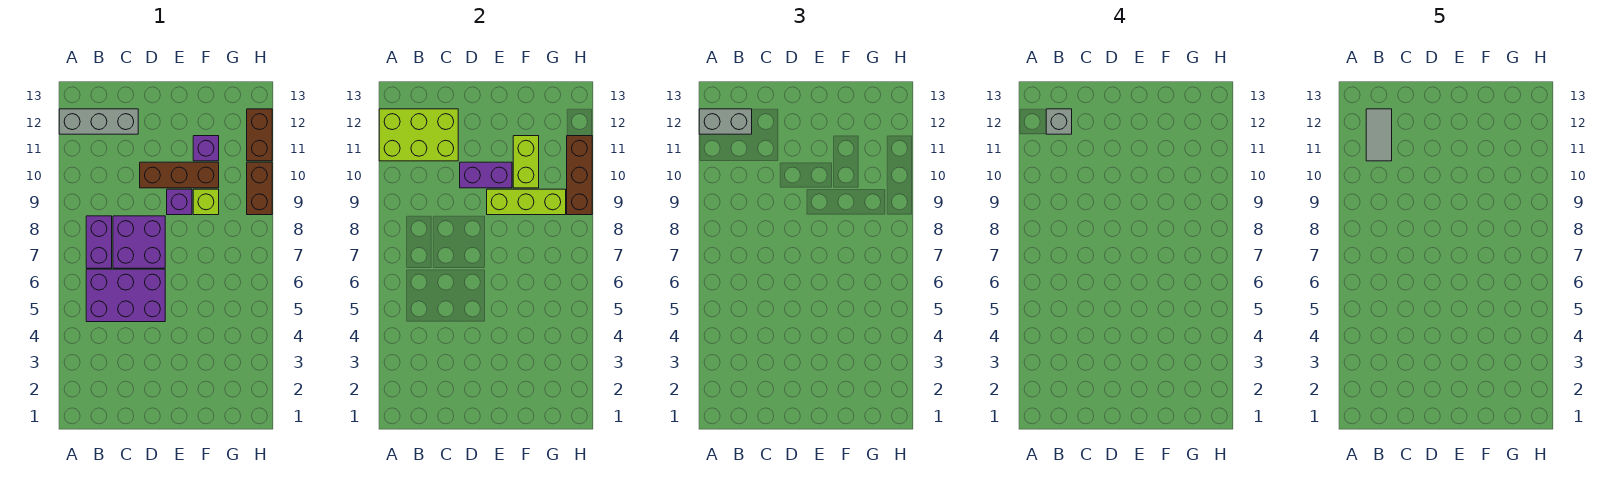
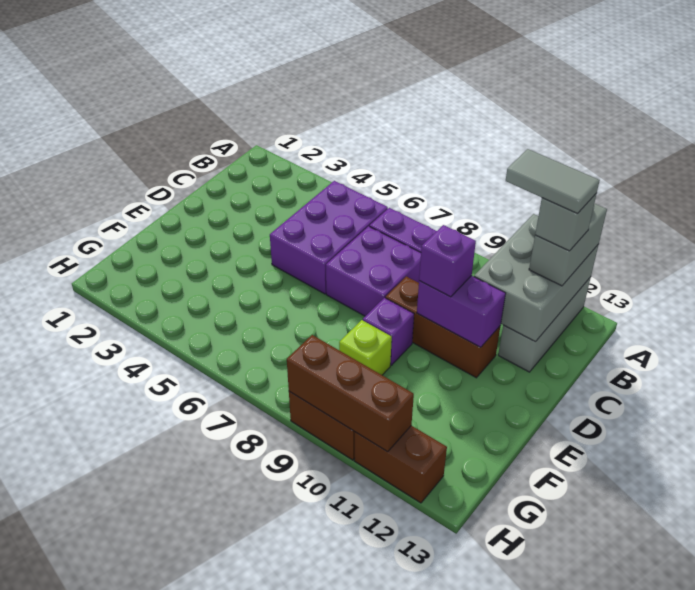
lime 2x3 brick [379,109,458,161] -> grey 2x3 brick [474,214,599,342]
brown 1x3 brick [140,162,219,188] -> brown 1x3 brick turned to [385,276,500,378]
purple 1x2 brick [460,162,512,188] -> purple 1x2 brick turned to [417,276,506,347]
lime 1x3 brick [487,189,566,215] -> none
lime 1x2 brick [513,136,539,188] -> none
purple 1x1 brick [193,136,219,161] -> purple 1x1 brick moved to [419,225,476,297]

